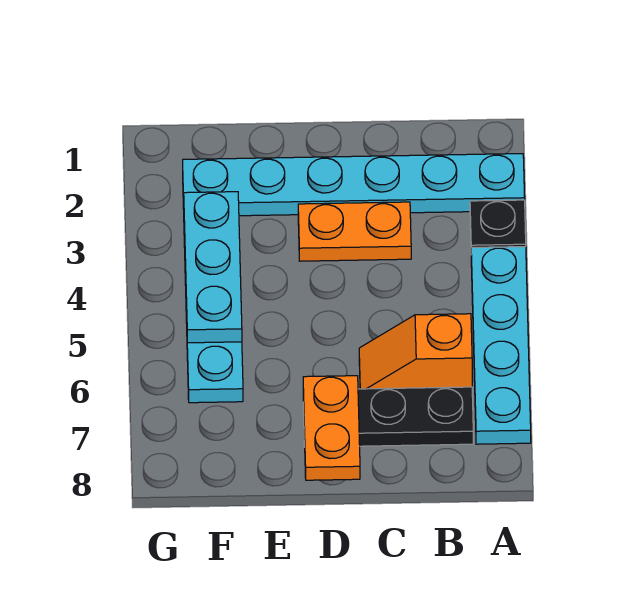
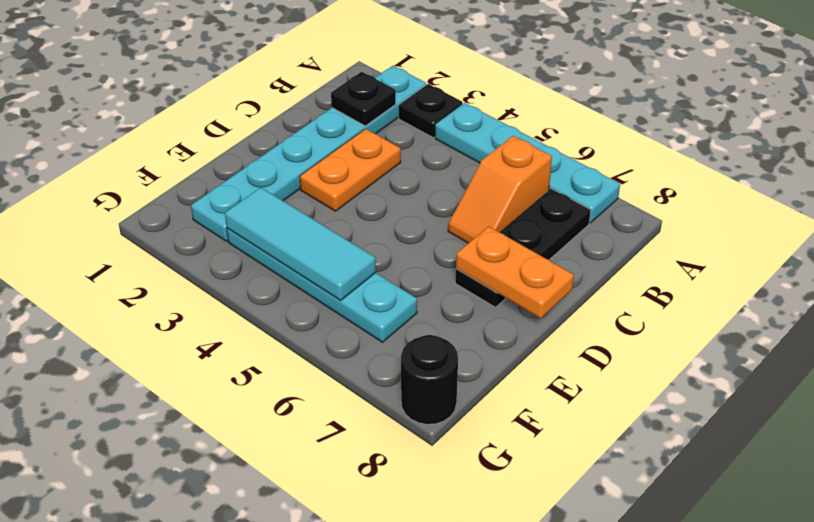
none -> black 1x1 plate [331,72,396,126]
cyan 1x3 plate [184,192,242,343] -> cyan 1x3 tile [225,187,376,300]
none -> black 1x1 round brick [401,335,458,424]

